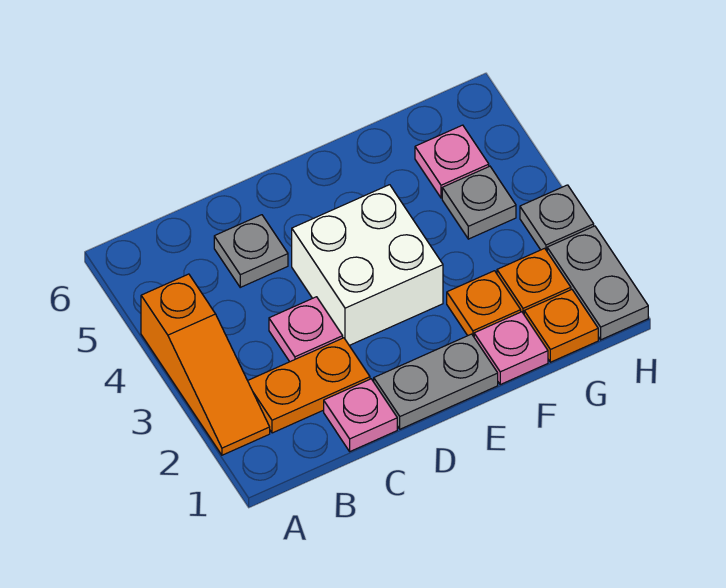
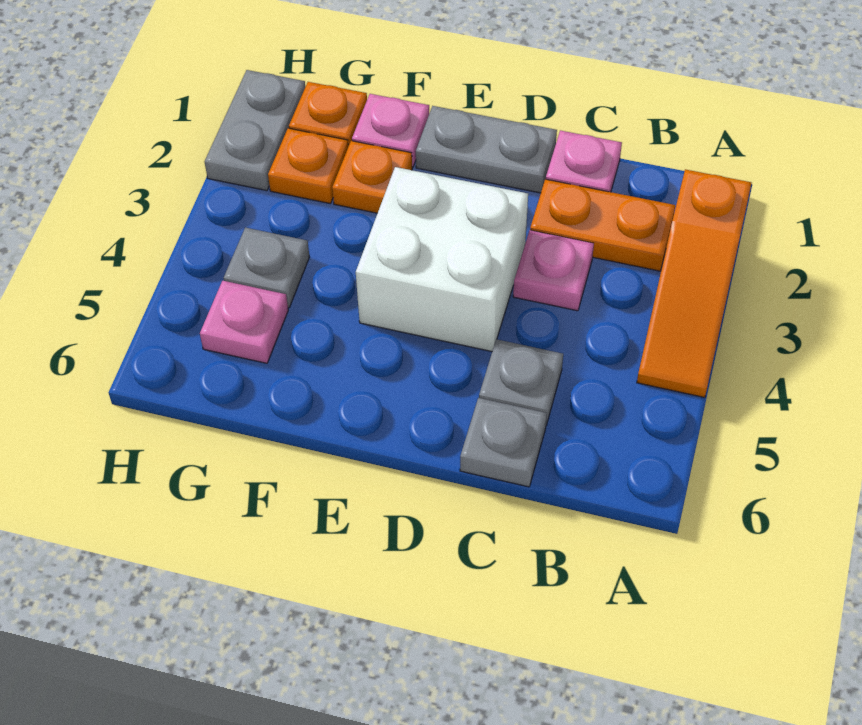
orange 1x3 slope [141,274,270,455] -> orange 1x3 slope turned to [637,169,751,397]
grey 1x1 plate [520,185,594,251] -> grey 1x1 plate moved to [460,398,547,487]

